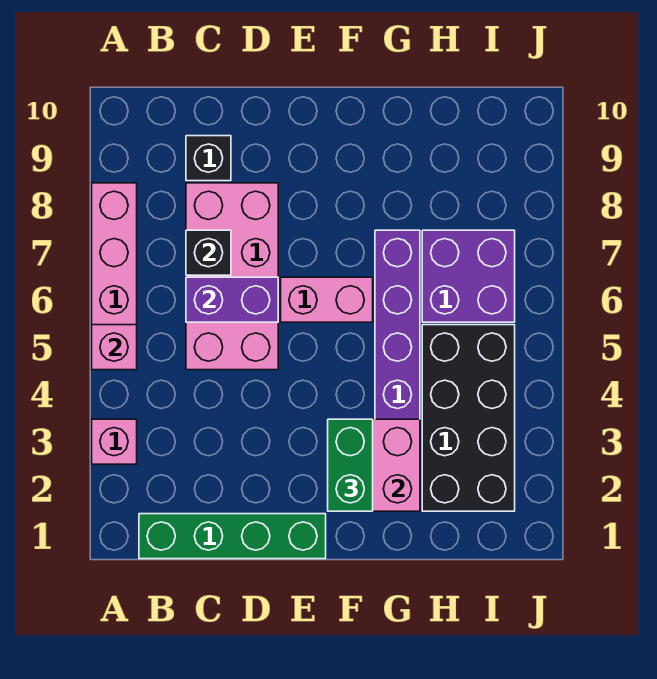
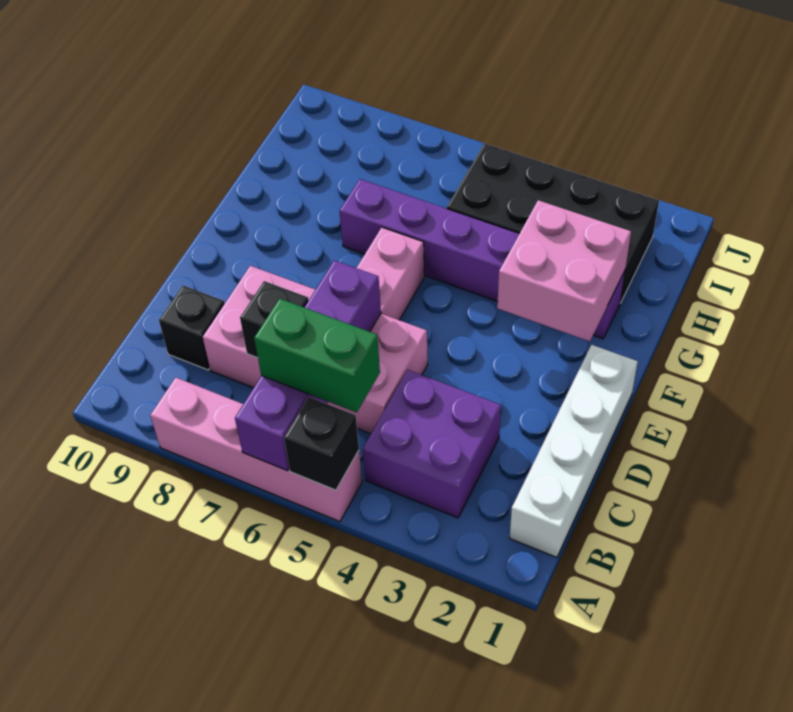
pink 1x1 brick [92,419,137,464] -> none
pink 1x1 brick [92,325,137,370] -> black 1x1 brick [284,397,359,490]
green 1x4 brick [139,514,326,559] -> white 1x4 brick [510,345,638,558]
purple 1x2 brick [186,277,278,322] -> purple 1x4 brick [235,260,381,471]
green 1x2 brick [328,419,373,511] -> green 1x2 brick moved to [254,299,380,413]
purple 2x2 brick [422,230,515,322] -> purple 2x2 brick moved to [363,370,501,518]

